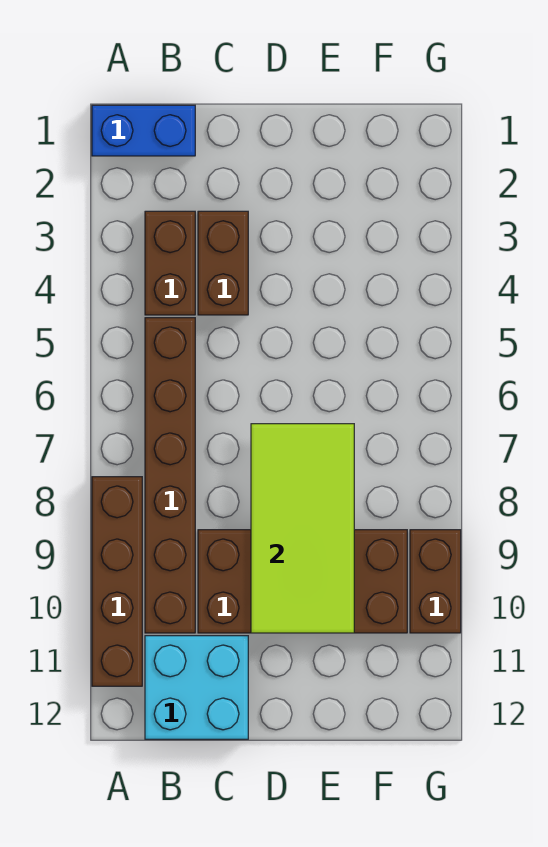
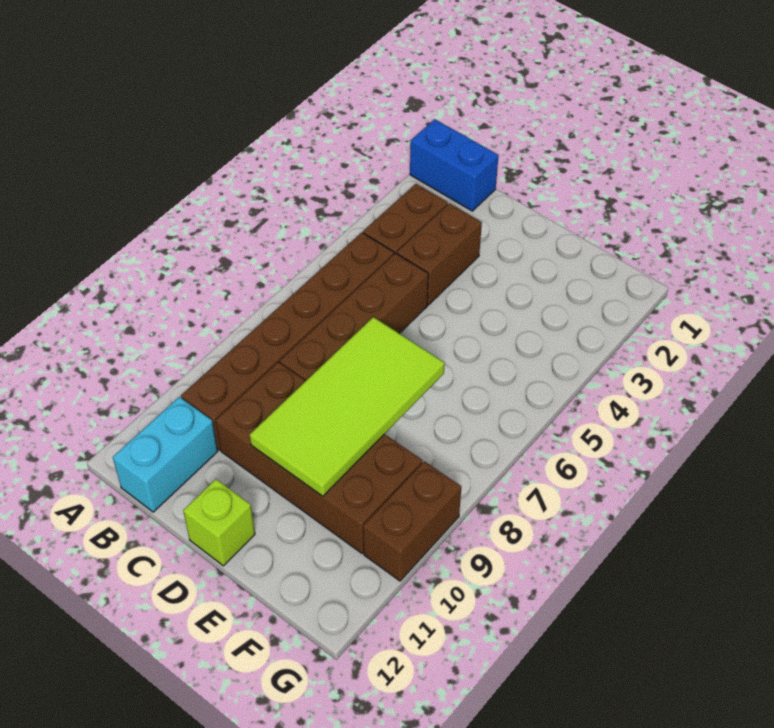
brown 1x4 brick [92,477,142,686] -> brown 1x4 brick moved to [280,253,428,381]
cyan 2x2 brick [145,636,248,739] -> cyan 1x2 brick [113,397,218,512]
none -> lime 1x1 brick [183,479,255,566]

